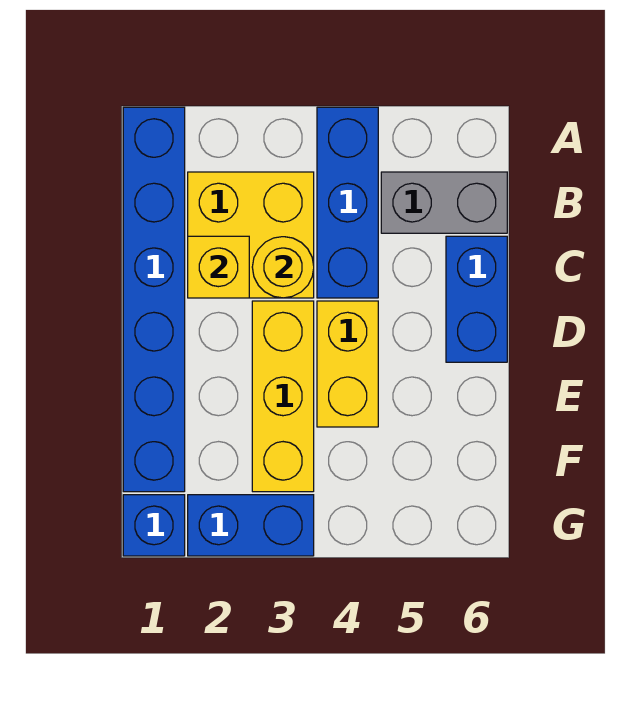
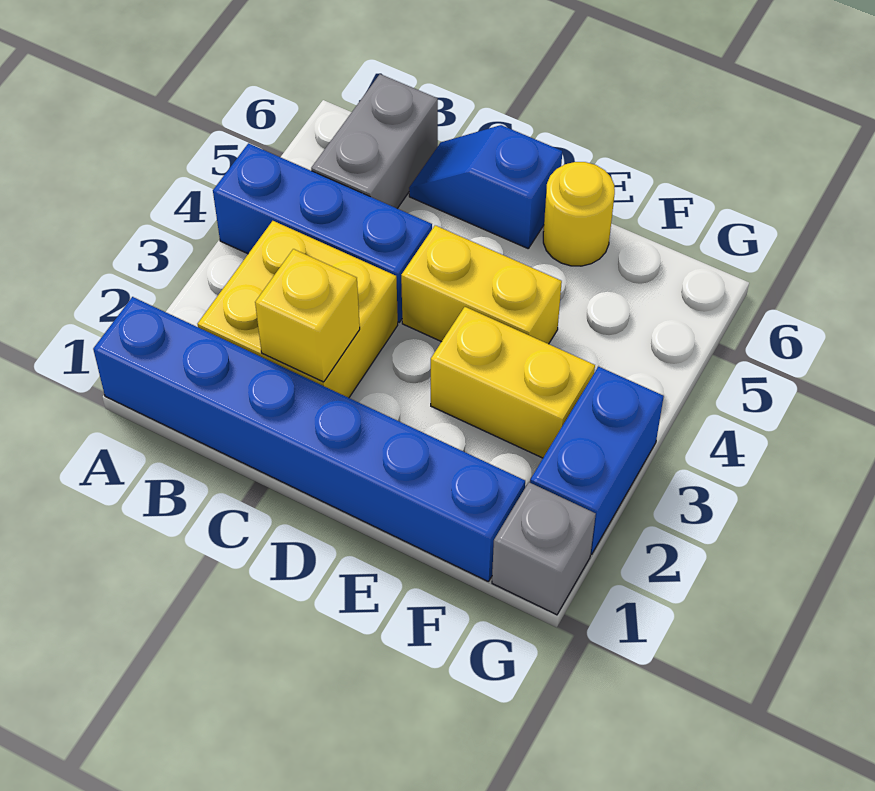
yellow 1x1 round brick [252,237,314,298] -> yellow 1x1 round brick moved to [543,162,615,266]
blue 1x2 brick [446,236,507,362] -> blue 1x2 slope [409,125,562,248]
yellow 1x3 brick [252,301,314,492] -> yellow 1x2 brick [431,307,595,458]
blue 1x1 brick [123,495,185,556] -> grey 1x1 brick [492,482,596,615]

